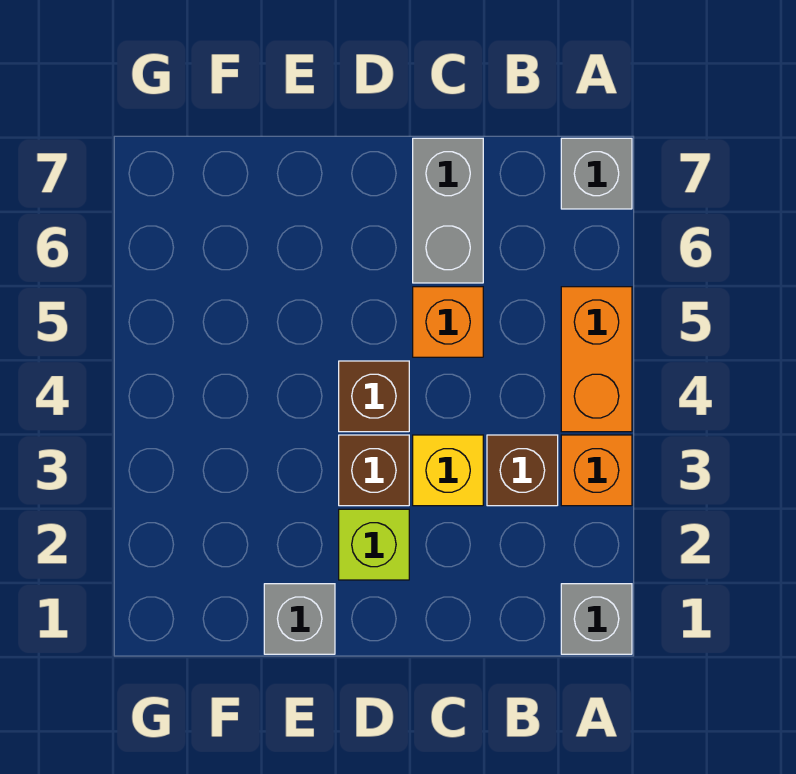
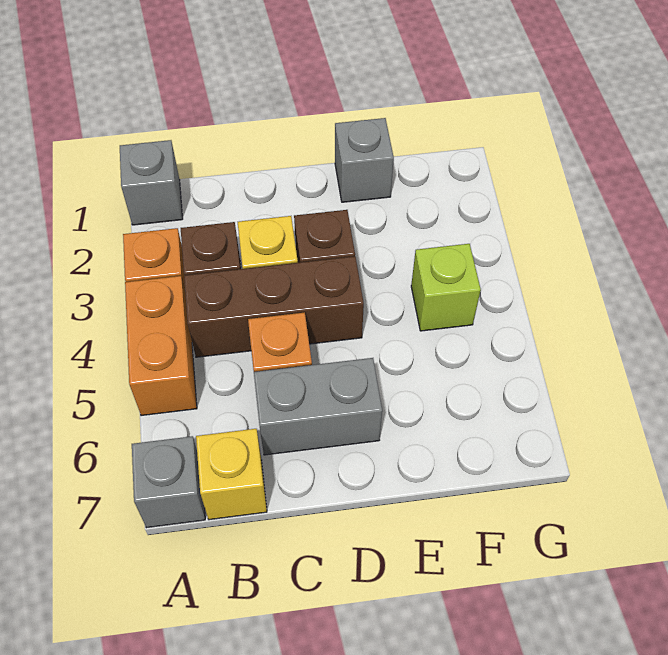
none -> yellow 1x1 brick [196,429,267,520]
grey 1x2 brick [413,138,483,283] -> grey 1x2 brick turned to [254,358,382,455]
lime 1x1 brick [339,509,409,580] -> lime 1x1 brick moved to [411,244,481,331]
brown 1x1 brick [339,361,409,432] -> brown 1x3 brick [184,256,364,357]

